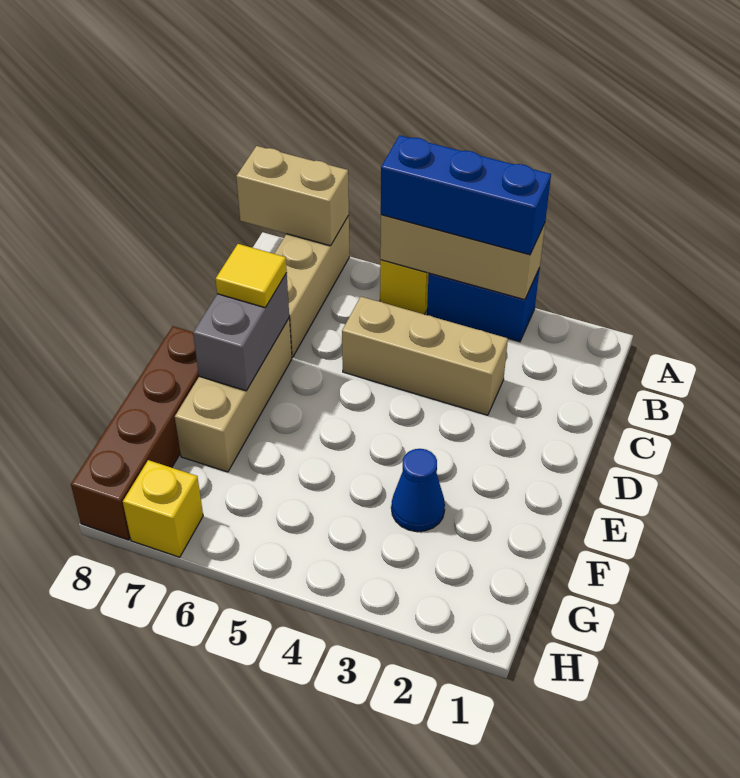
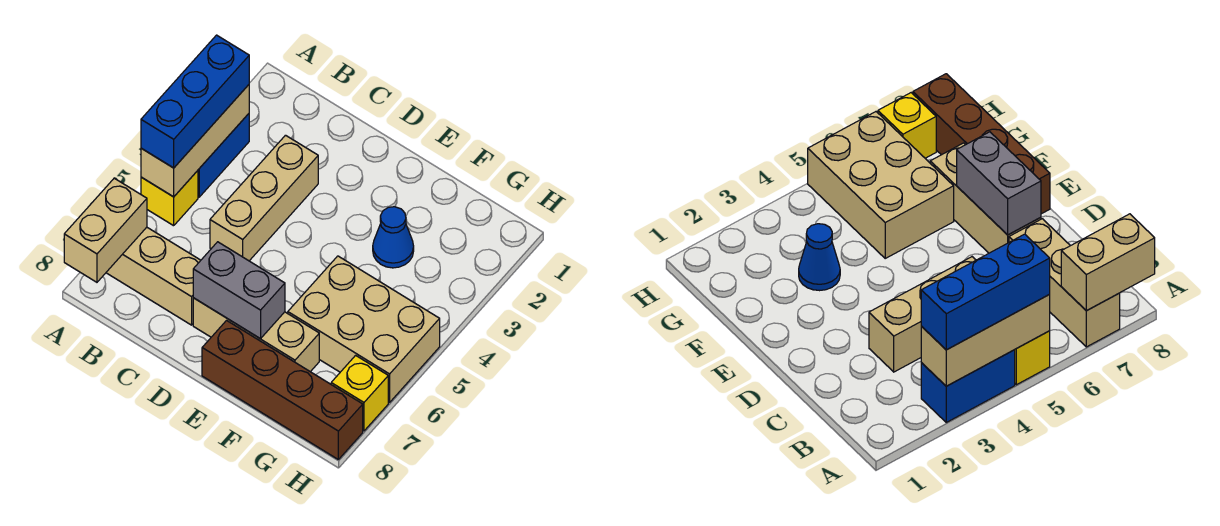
yellow 1x1 tile [216,244,287,307] -> none
none -> tan 2x3 brick [288,256,440,402]

